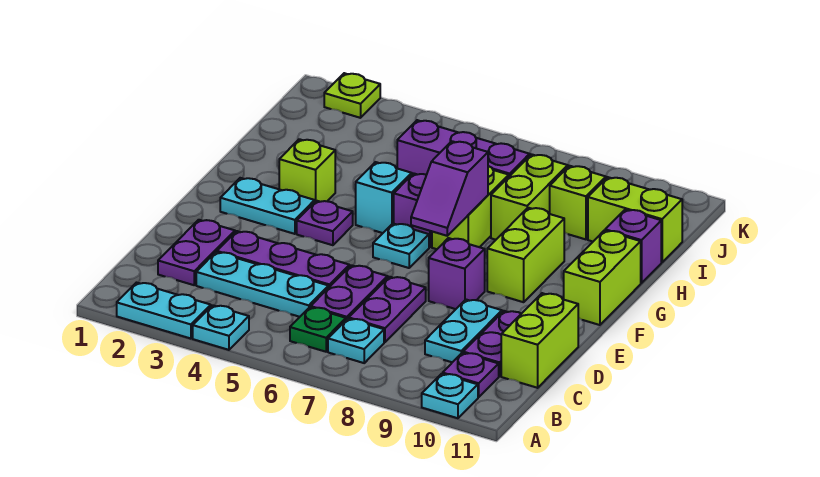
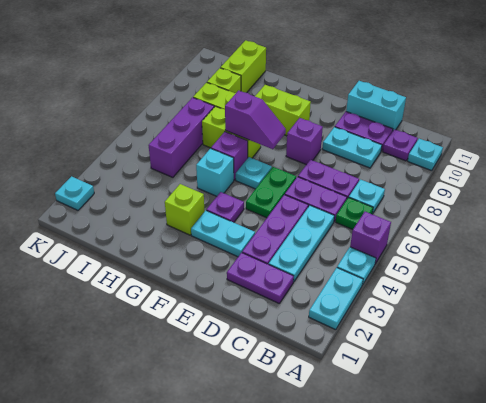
lime 1x2 brick [501,293,578,388] -> cyan 1x2 brick [346,81,406,130]
none -> green 1x2 plate [246,167,296,218]
cyan 1x2 plate [220,178,315,234] -> cyan 1x2 plate turned to [191,211,255,257]
lime 1x2 brick [564,230,641,325] -> none
purple 1x1 brick [605,210,661,283] -> purple 1x1 brick moved to [350,212,391,264]
lime 1x1 plate [324,73,380,118] -> cyan 1x1 plate [55,176,94,210]

